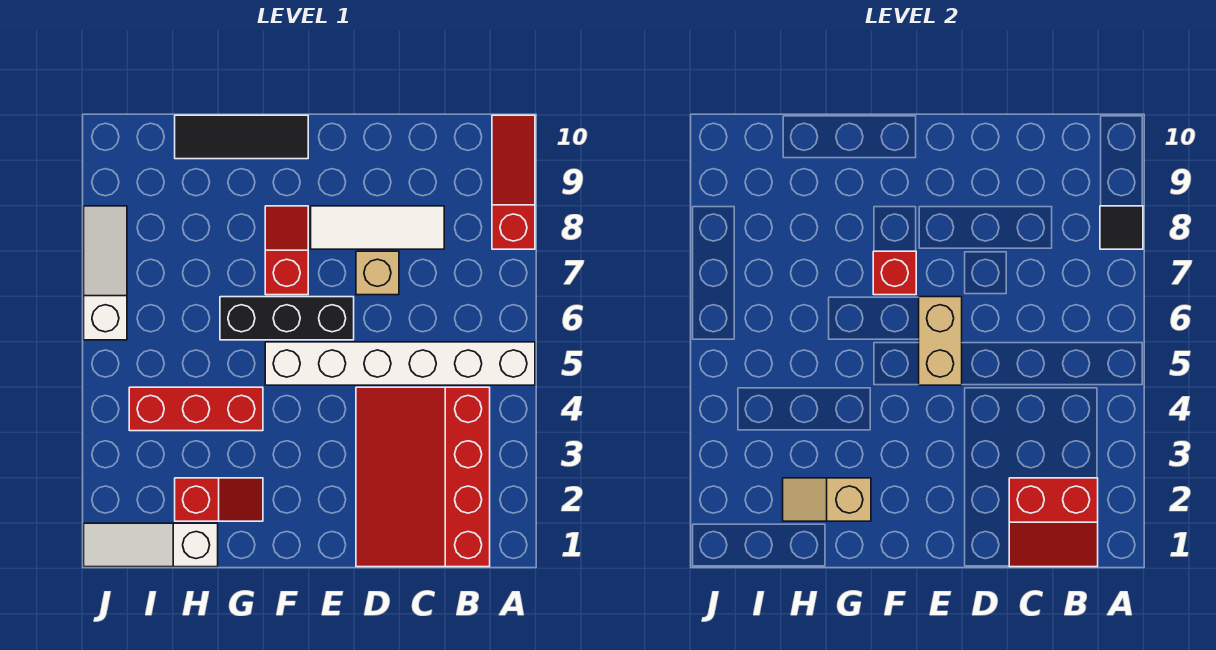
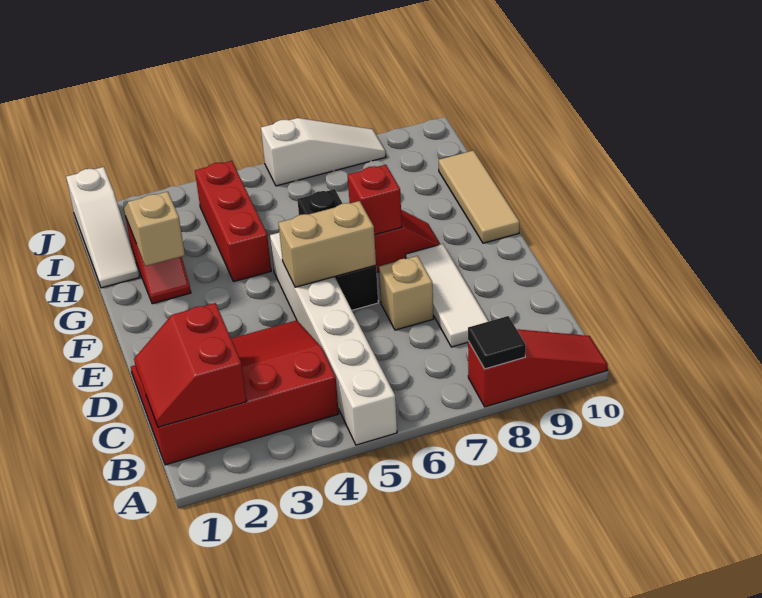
black 1x3 tile [175,115,308,159] -> tan 1x3 tile [439,150,520,243]
white 1x3 slope [84,523,218,567] -> white 1x3 slope turned to [66,167,140,288]

